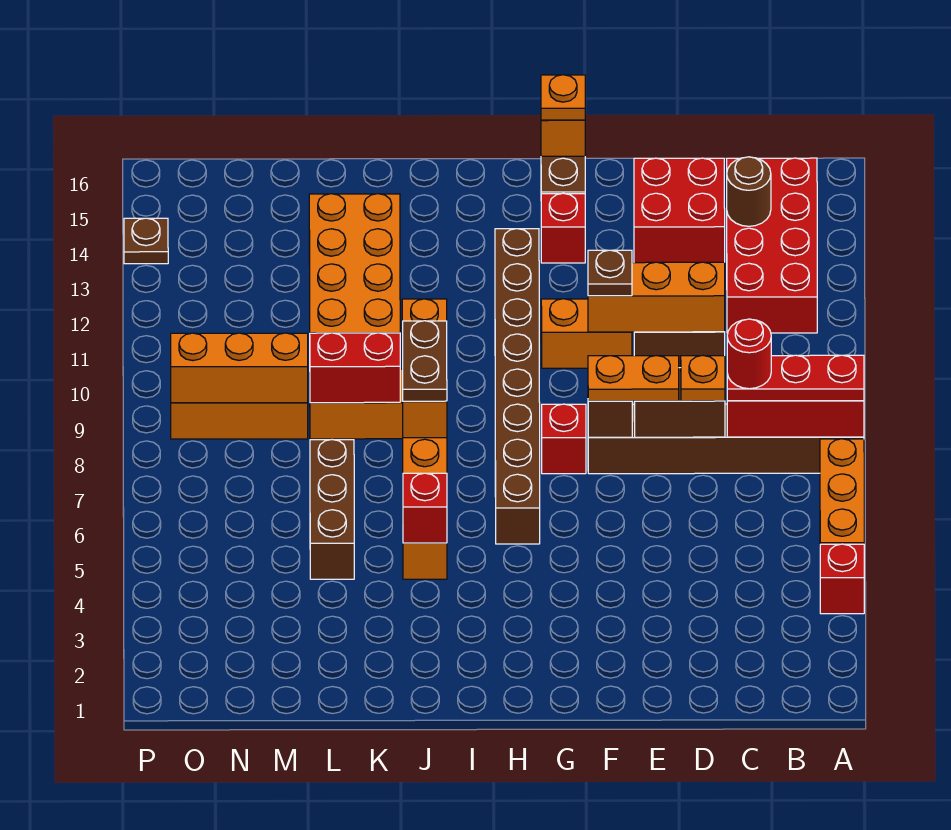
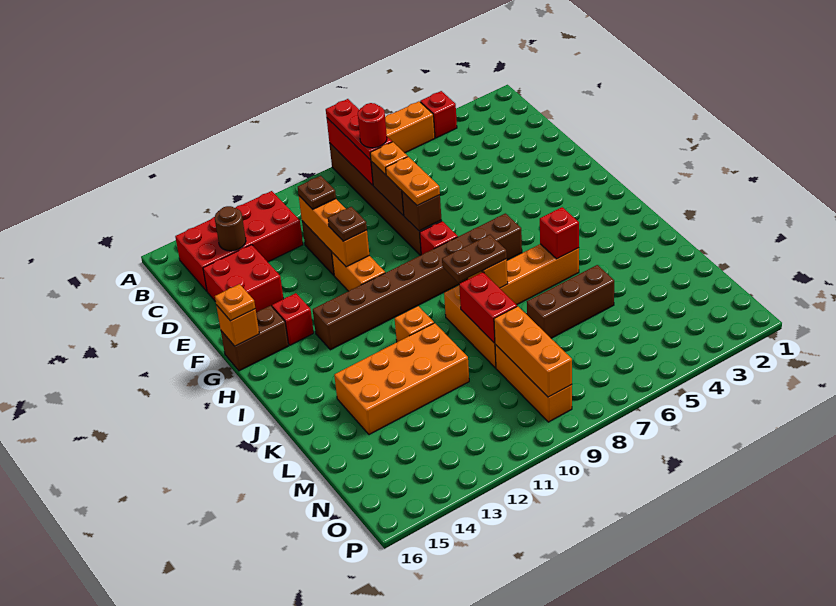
brown 1x1 plate [124,218,168,264] -> brown 1x1 plate moved to [298,176,336,209]

